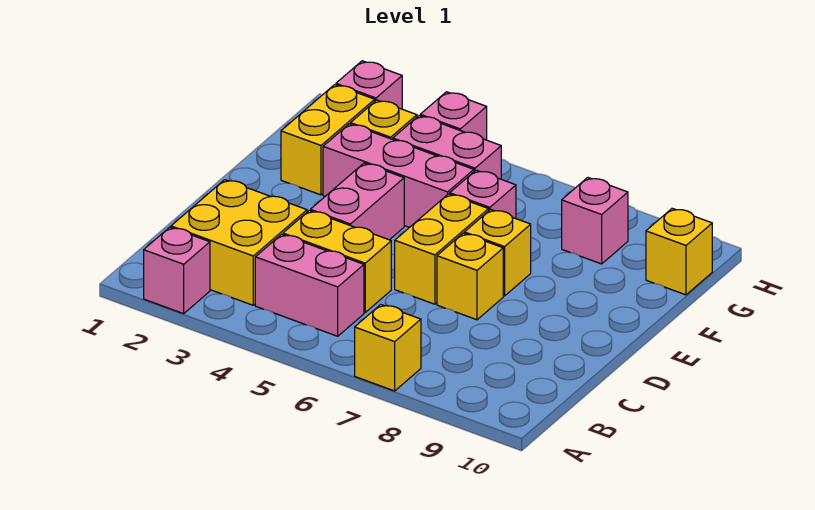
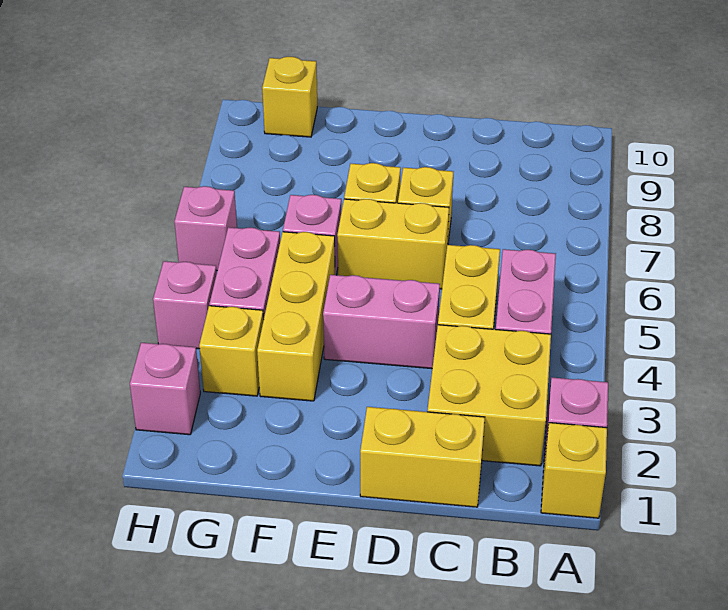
yellow 1x1 brick [355,305,421,391] -> yellow 1x1 brick moved to [541,423,607,518]
yellow 1x2 brick [281,85,375,195] -> yellow 1x2 brick moved to [360,407,485,507]
pink 1x3 brick [323,124,474,227] -> yellow 1x3 brick [257,232,335,401]
pink 1x1 brick [562,178,628,264] -> pink 1x1 brick moved to [174,186,237,271]

